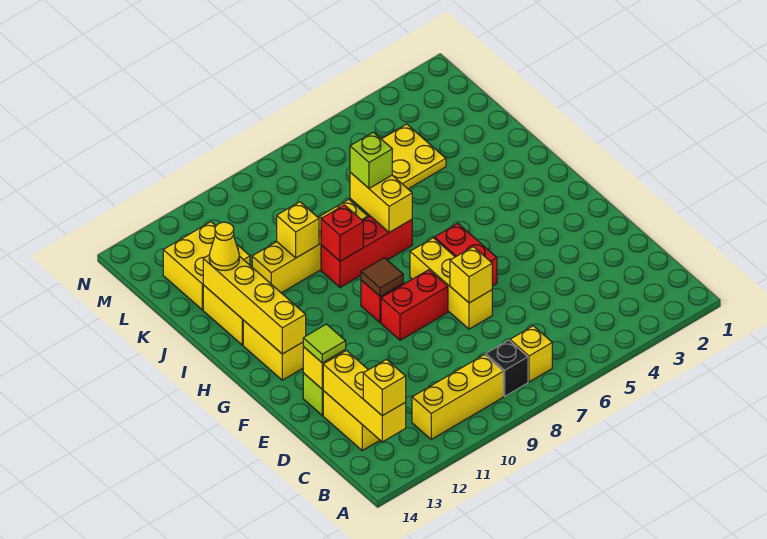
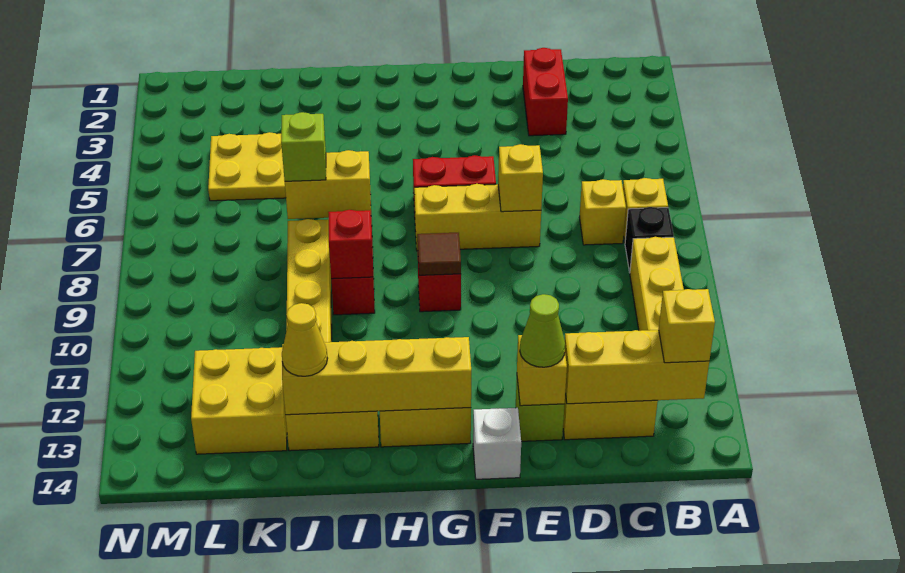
lime 1x1 tile [303,324,346,363] -> lime 1x1 cone [520,294,565,367]
red 1x2 brick [381,270,448,340] -> red 1x2 brick moved to [523,48,568,136]
none -> white 1x1 brick [473,408,521,479]
yellow 1x1 brick [277,202,319,258] -> yellow 1x1 brick moved to [579,179,626,245]

